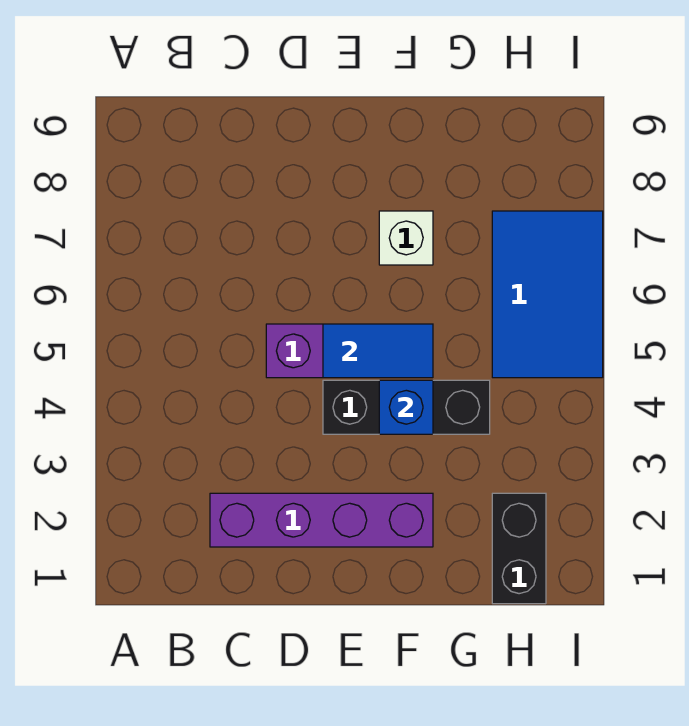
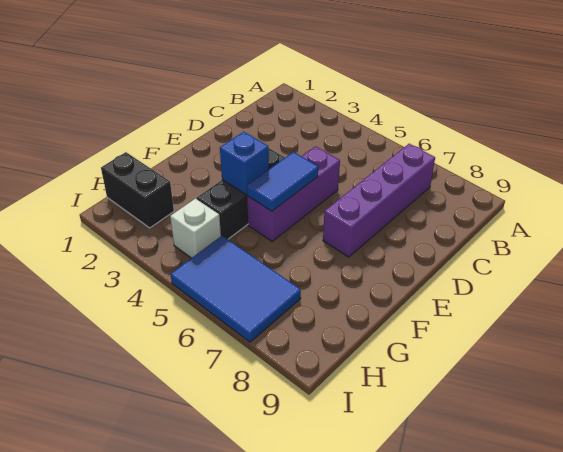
purple 1x4 brick [210,493,433,547] -> purple 1x4 brick moved to [323,144,435,257]
white 1x1 brick [379,211,433,265] -> white 1x1 brick moved to [170,199,221,258]

